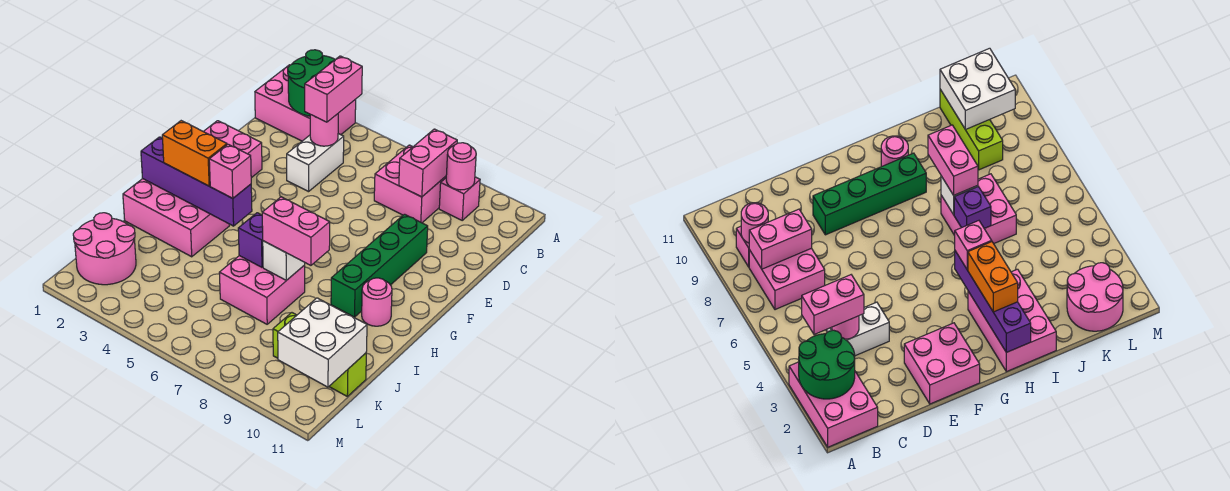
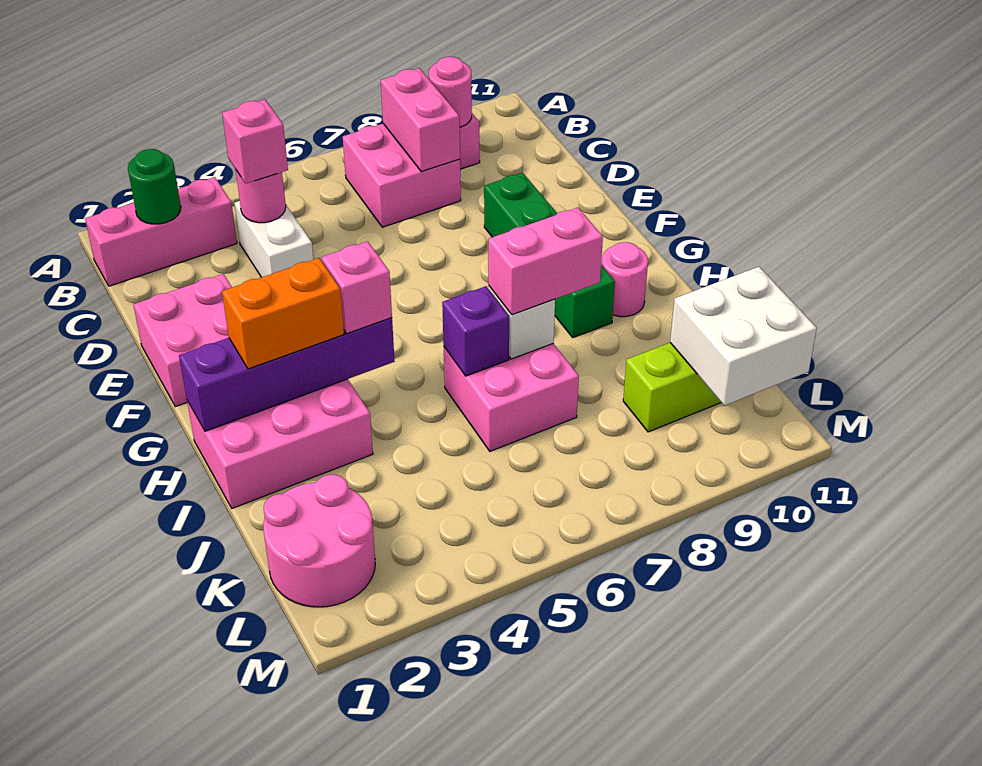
pink 2x3 brick [255,65,356,141] -> pink 1x3 brick [85,177,237,286]
green 2x2 round brick [288,50,335,116] -> green 1x1 round brick [128,149,181,224]
pink 1x2 brick [305,56,362,122] -> pink 1x1 brick [222,99,288,183]

